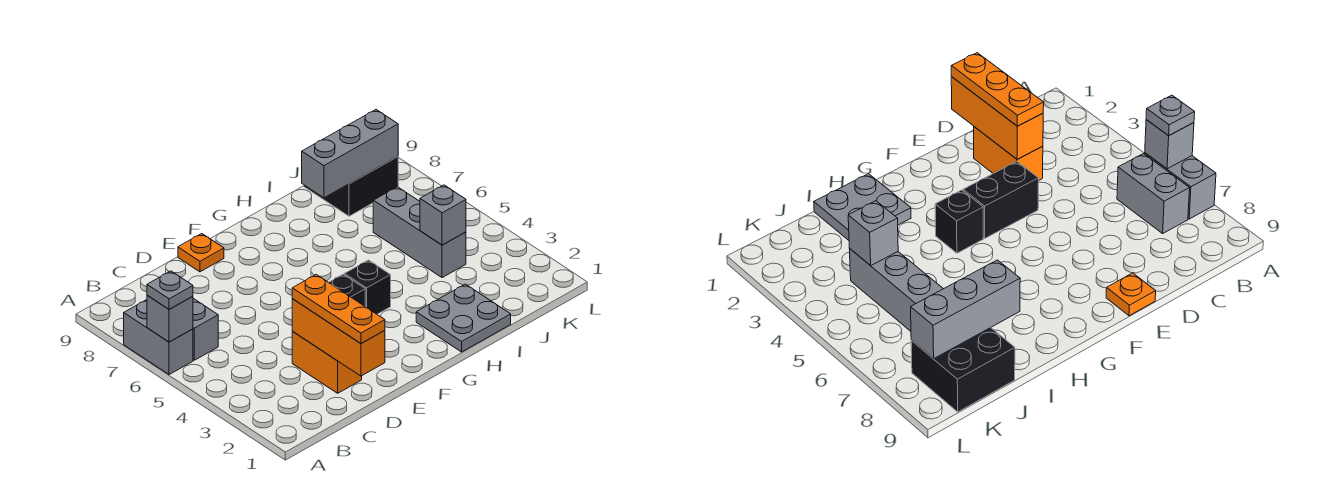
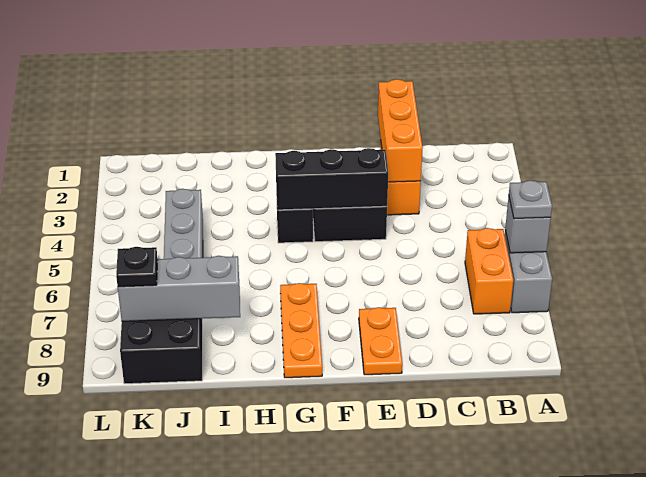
grey 1x2 brick [193,298,218,360] -> orange 1x2 brick [465,228,513,314]
orange 1x3 plate [292,275,385,344] -> orange 1x3 plate moved to [280,283,322,378]
none -> black 1x3 brick [275,148,388,210]
orange 1x1 plate [178,234,224,272] -> orange 1x2 plate [359,307,402,375]
grey 2x2 plate [416,284,511,352] -> none
grey 1x1 brick [420,185,466,245] -> none
none -> black 1x1 plate [116,247,158,287]

